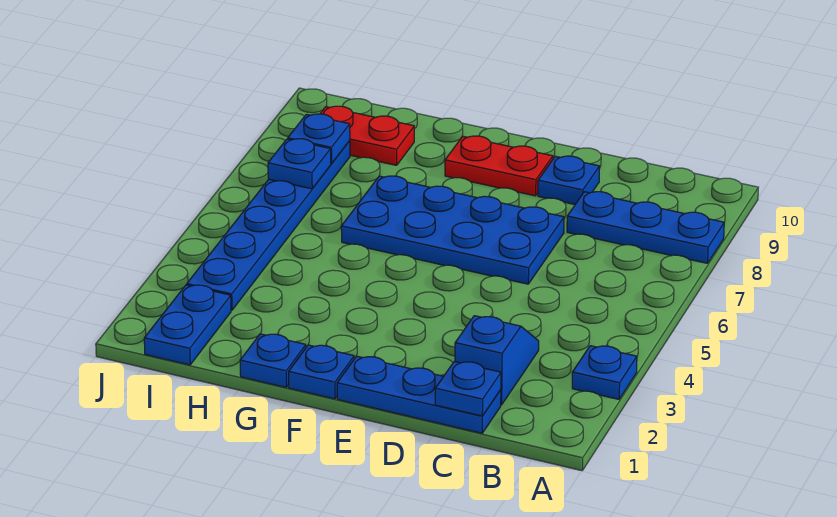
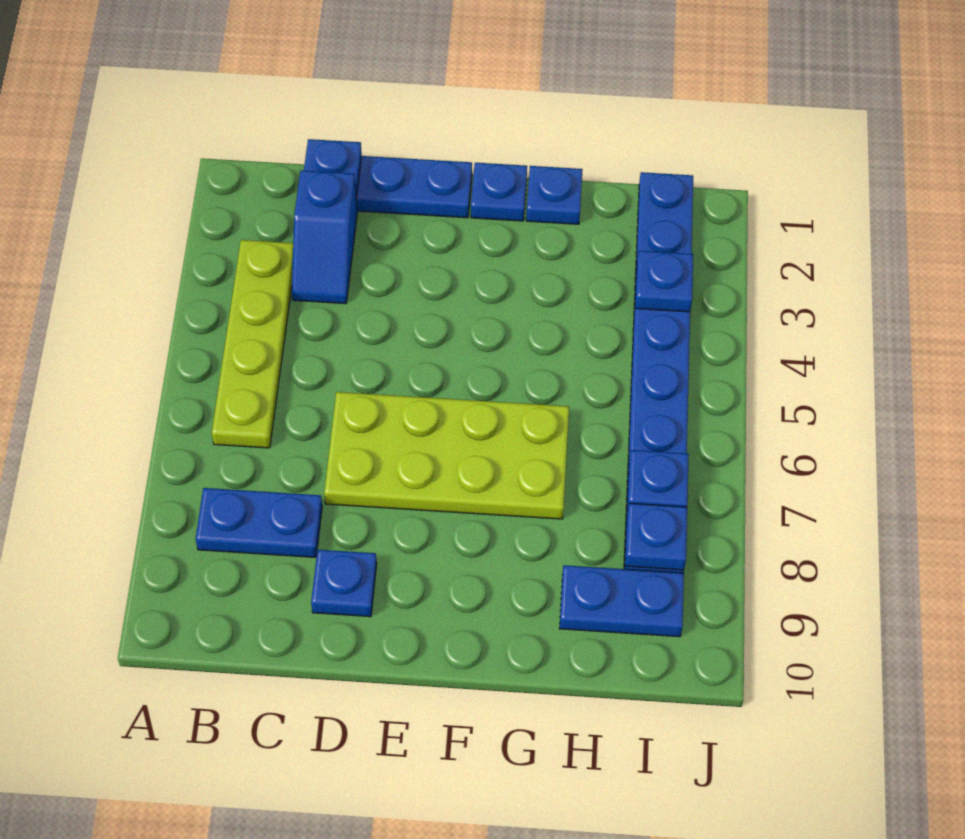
blue 1x1 plate [572,346,637,399] -> blue 1x1 plate moved to [635,251,693,312]
blue 1x3 plate [567,192,724,263] -> blue 1x2 plate [196,488,322,557]
none -> lime 1x4 plate [212,240,293,448]
blue 2x4 plate [341,176,564,284] -> lime 2x4 plate [324,392,569,519]
red 1x2 plate [445,136,553,196] -> none
red 1x2 plate [320,106,414,165] -> blue 1x2 plate [559,565,684,637]

